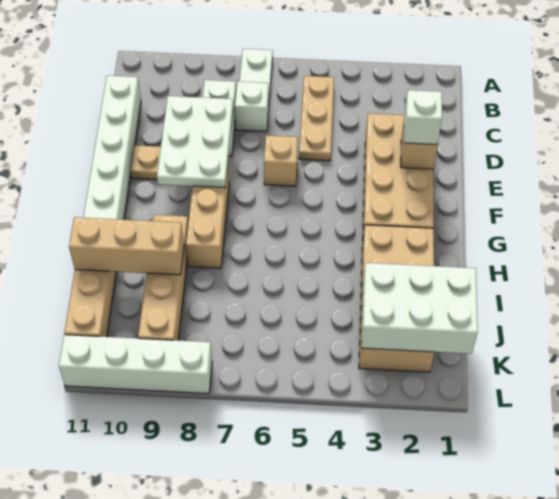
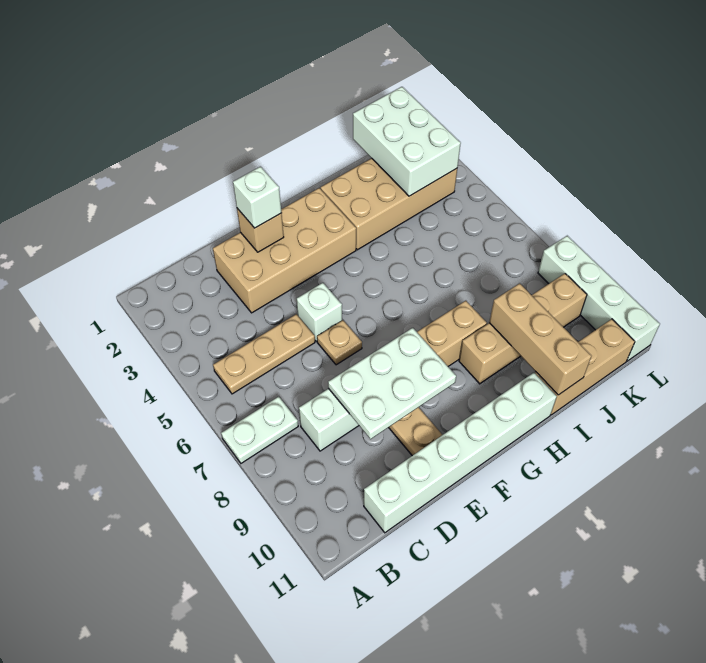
white 1x1 brick [235,82,269,131] -> white 1x1 brick moved to [297,283,342,342]
tan 1x1 brick [264,135,298,186] -> tan 1x1 plate [317,320,362,365]

